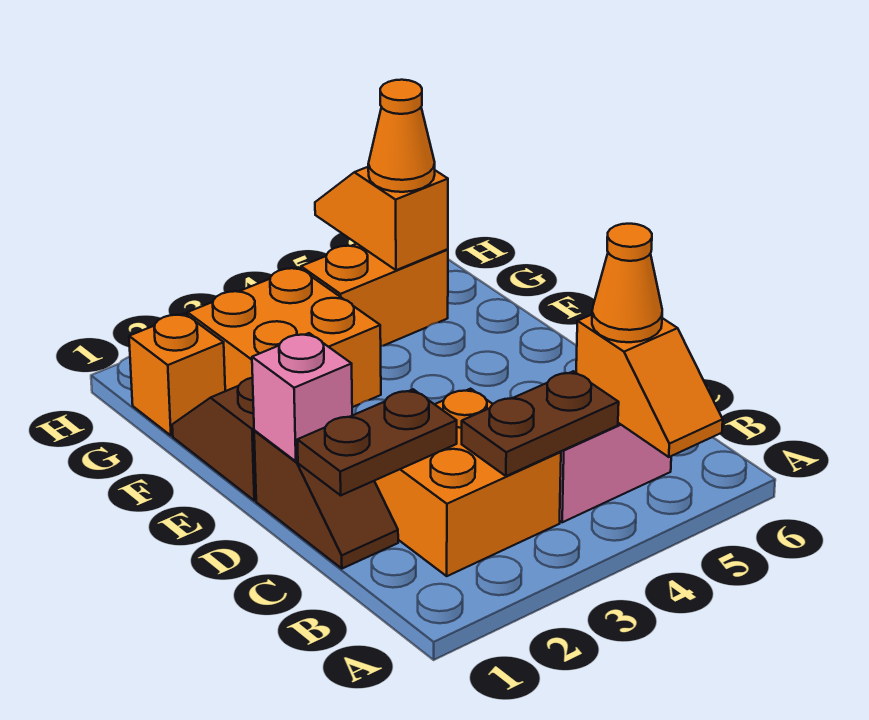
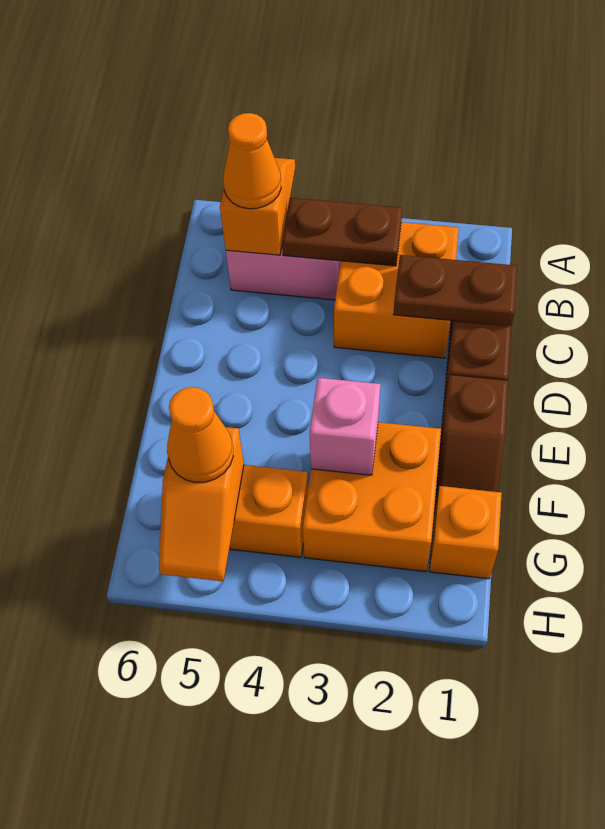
pink 1x1 brick [252,333,352,461] -> pink 1x1 brick moved to [309,378,380,475]

